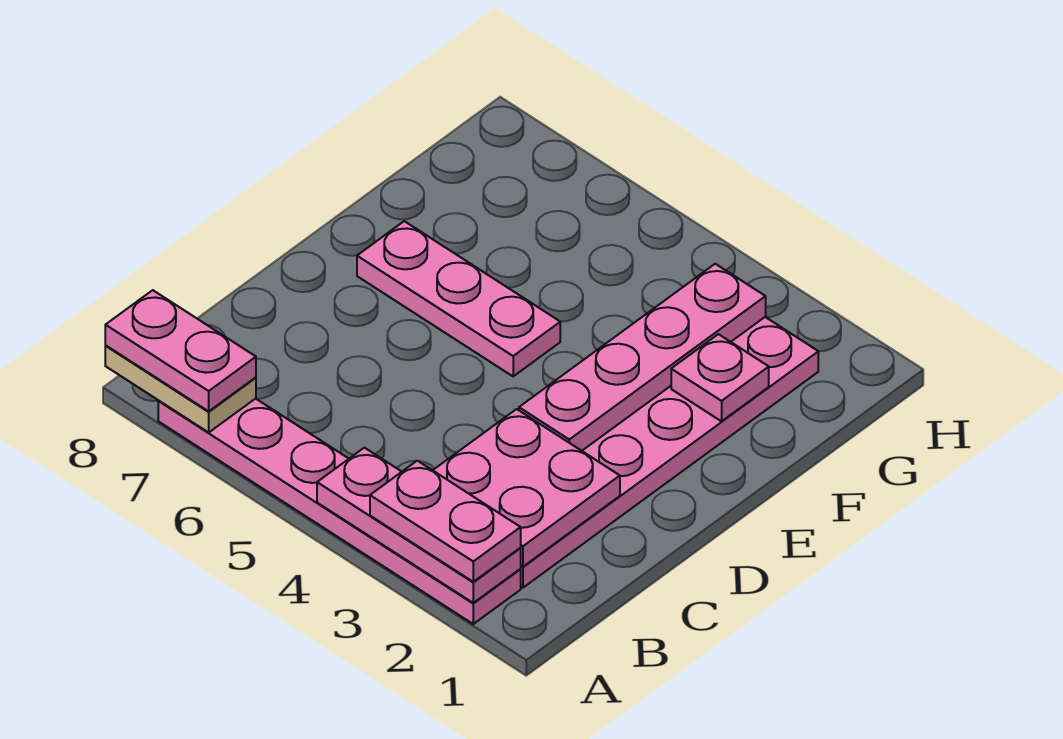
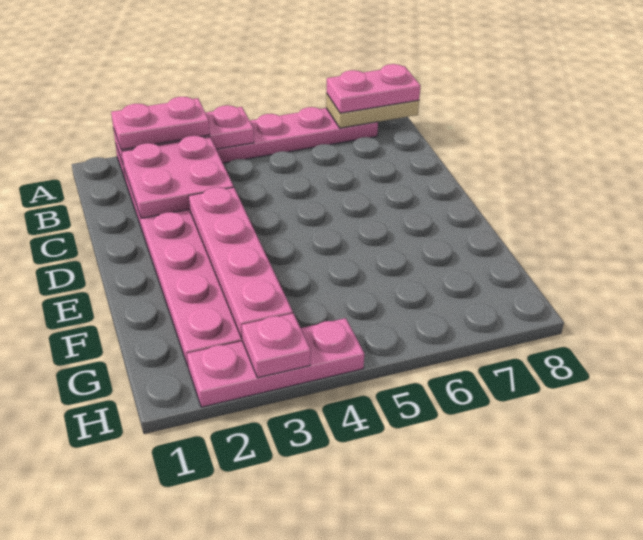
pink 1x3 plate [357,221,560,376] -> pink 1x3 plate moved to [187,318,364,407]
pink 1x1 plate [671,334,769,421] -> pink 1x1 plate moved to [242,314,311,378]

